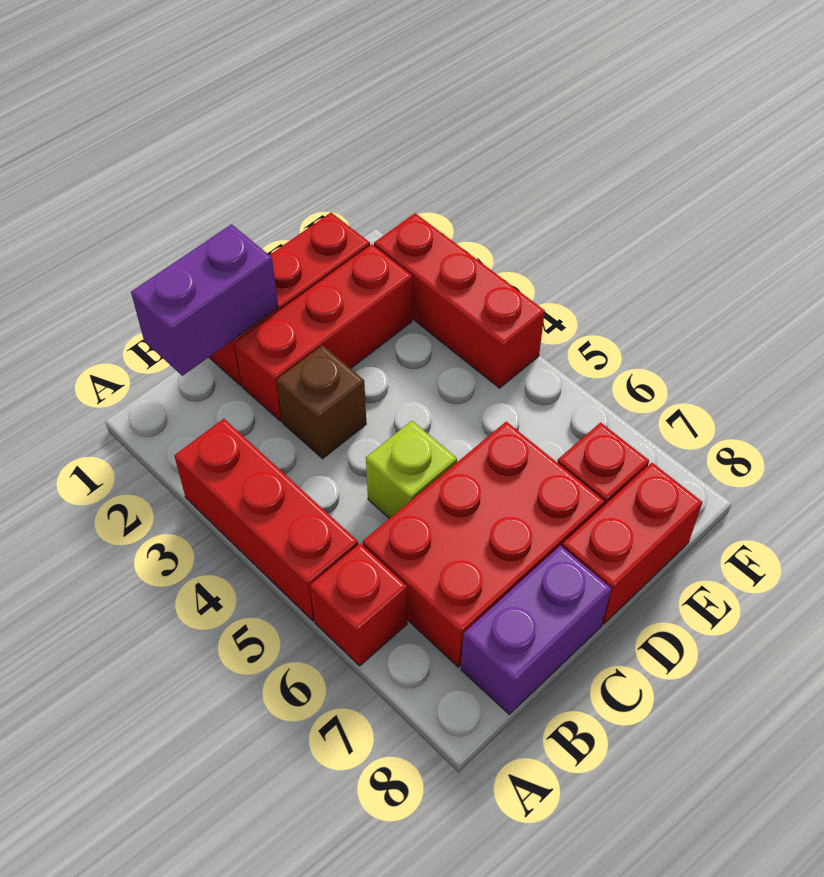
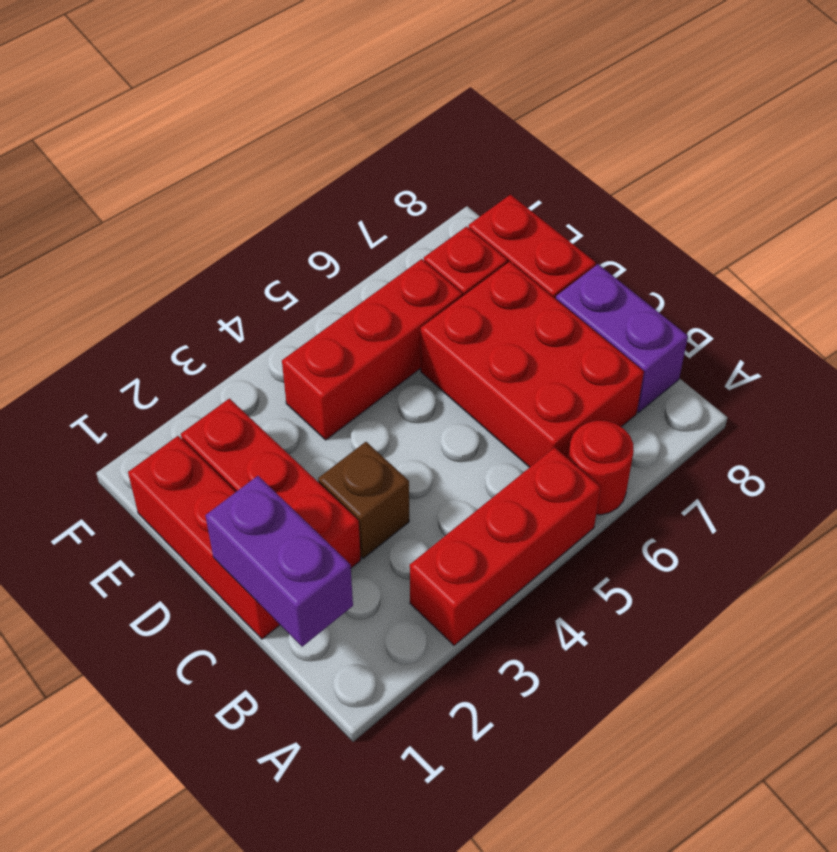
red 1x1 brick [310,543,407,666] -> red 1x1 round brick [568,421,634,515]
lime 1x1 brick [366,421,457,519] -> none
red 1x3 brick [374,213,545,388] -> red 1x3 brick moved to [282,259,462,440]

